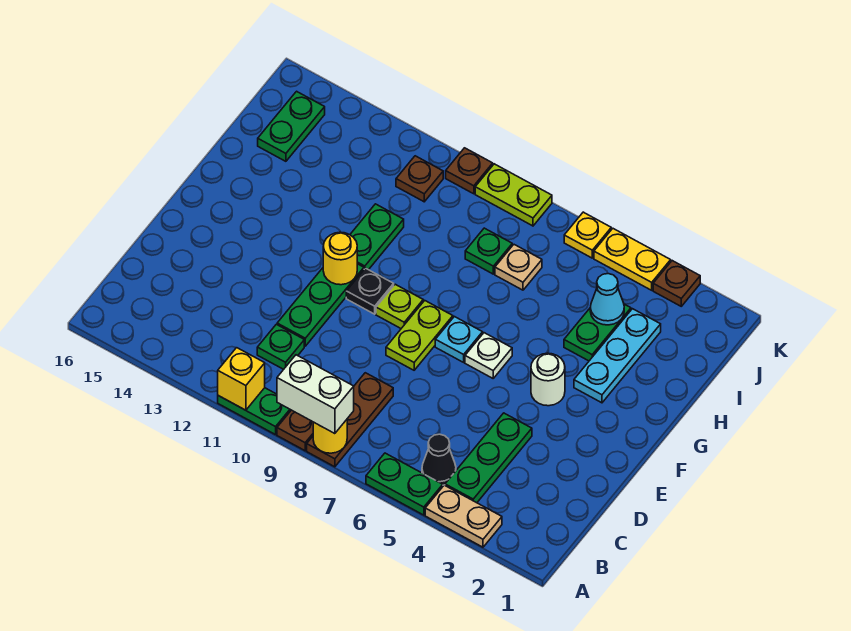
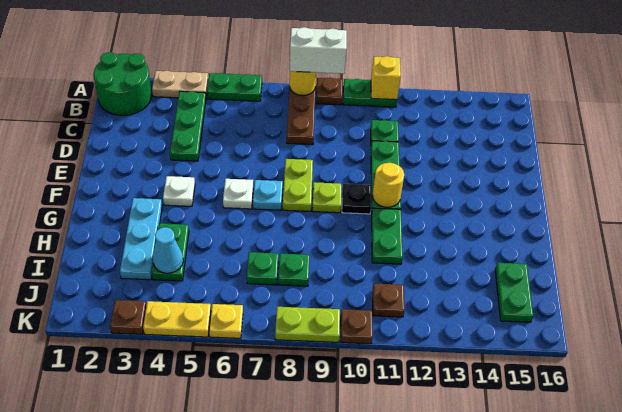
none -> green 2x2 round brick [93,52,152,116]
black 1x1 cone [422,434,456,485] -> none
white 1x1 round brick [531,353,565,406] -> white 1x1 plate [163,176,195,206]
tan 1x1 plate [495,245,542,290] -> green 1x1 plate [247,252,278,285]

